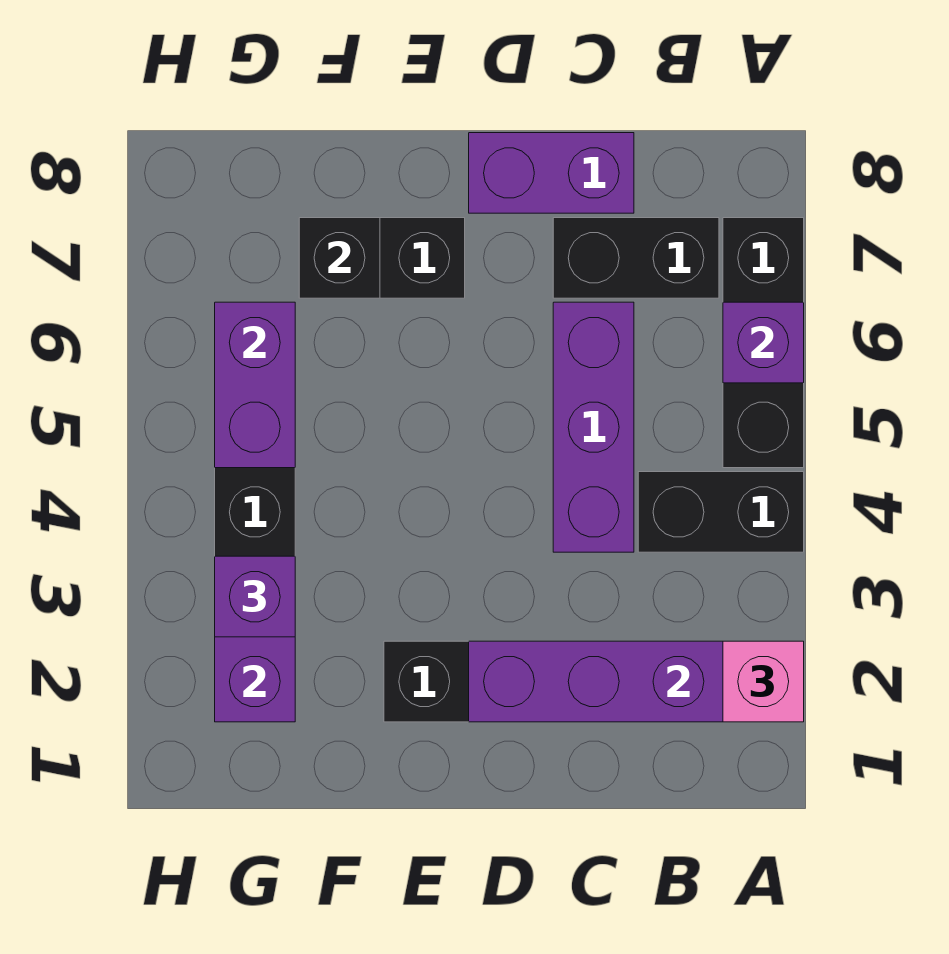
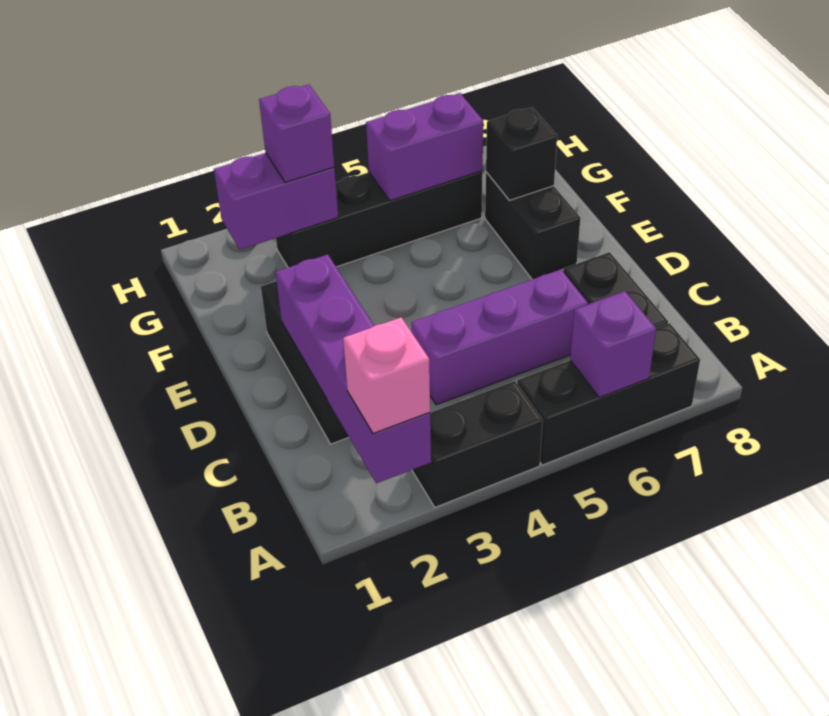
black 1x2 brick [638,472,804,552] -> black 1x2 brick turned to [412,381,543,507]
purple 1x2 brick [469,133,634,213] -> none

